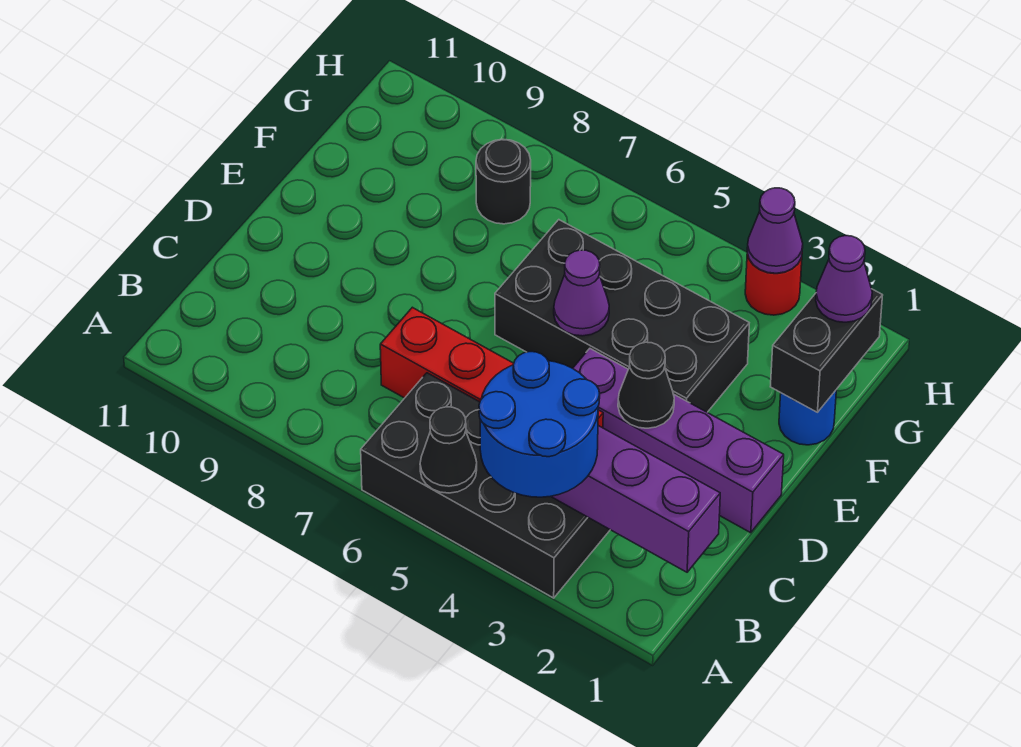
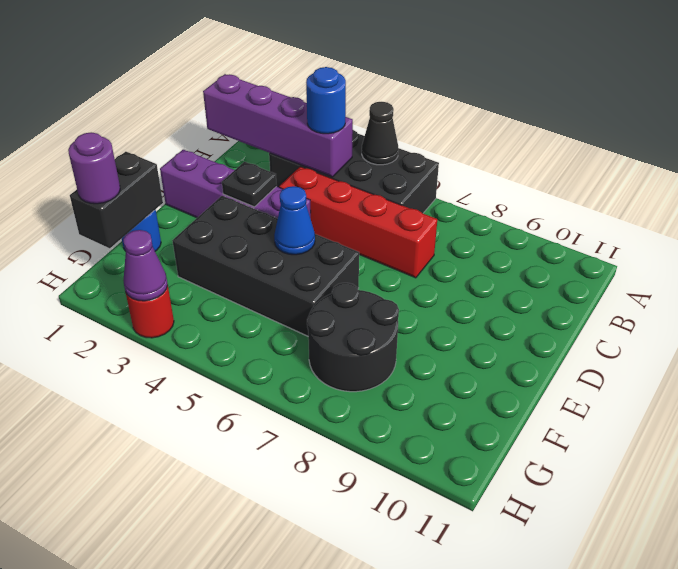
blue 2x2 round brick [479,352,600,497] -> blue 1x1 round brick [306,67,346,134]
black 1x1 cone [618,342,674,428] -> black 1x1 plate [222,162,277,207]
purple 1x1 cone [554,250,609,336] -> blue 1x1 cone [274,186,315,255]
purple 1x1 cone [816,236,872,322] -> purple 1x1 round brick [68,132,120,204]
black 1x1 round brick [476,139,531,224] -> black 2x2 round brick [307,283,399,392]

